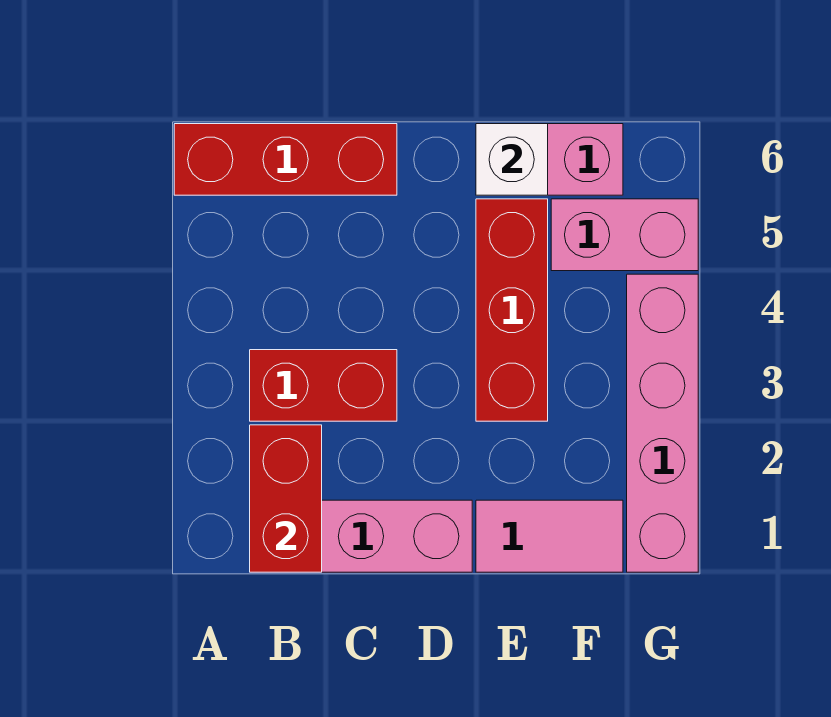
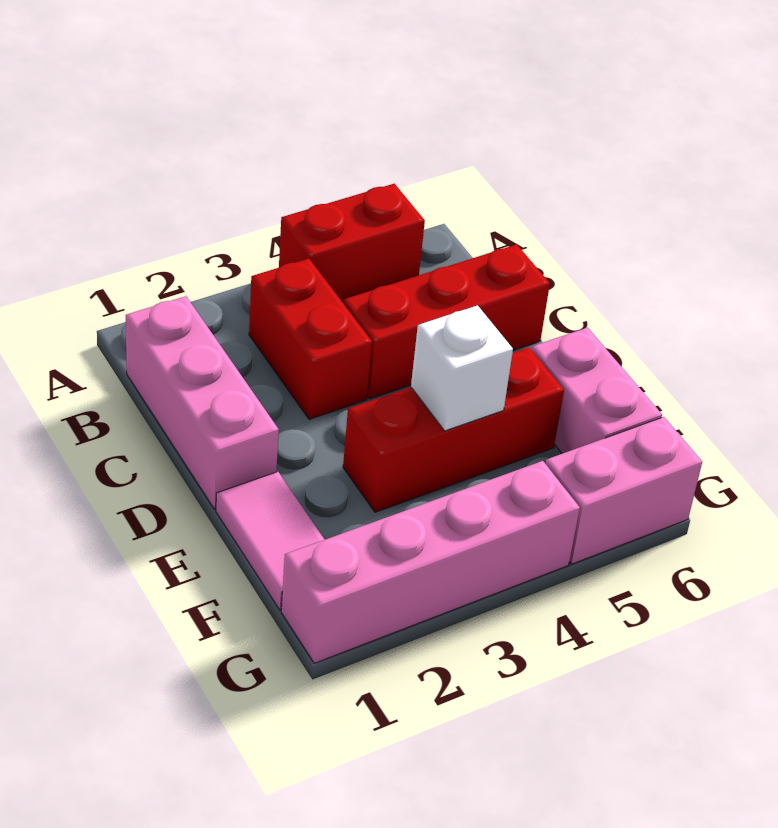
red 1x3 brick [174,124,397,195] -> red 1x3 brick turned to [343,244,550,399]
red 1x2 brick [250,425,322,572] -> red 1x2 brick moved to [279,184,425,302]
white 1x1 brick [476,124,548,195] -> white 1x1 brick moved to [411,305,513,431]
pink 1x2 brick [551,199,698,271] -> pink 1x2 brick turned to [545,417,702,564]

